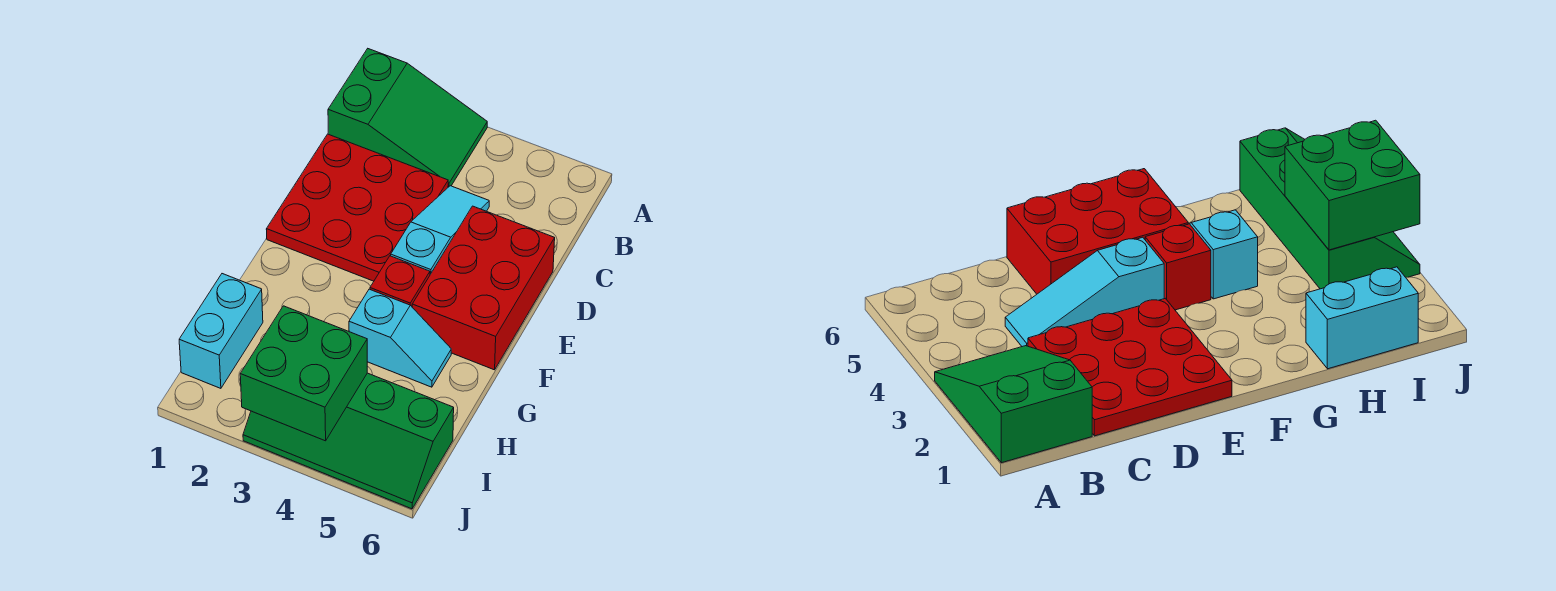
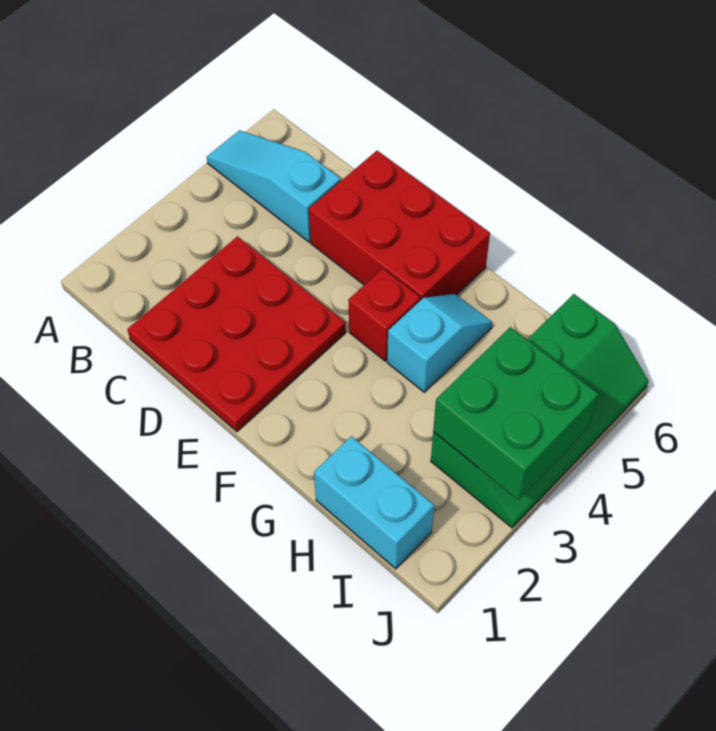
green 2x3 slope [328,49,487,187] -> none
cyan 1x3 slope [391,186,489,274] -> cyan 1x3 slope moved to [207,131,341,242]

